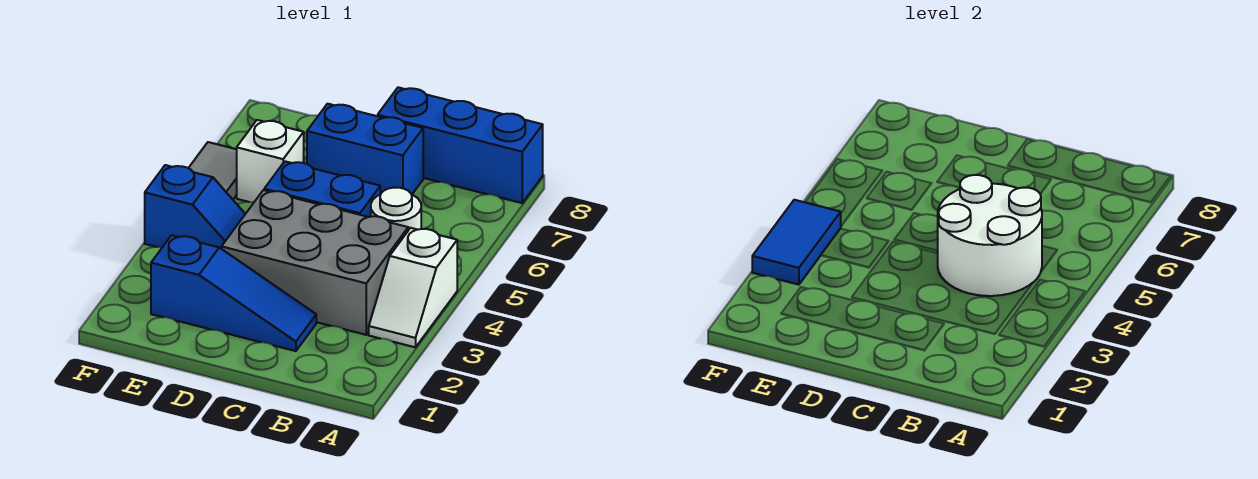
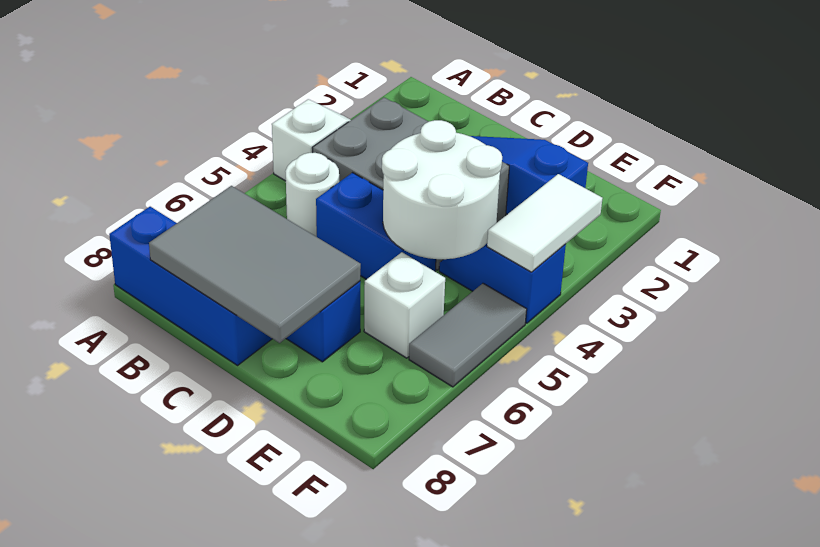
white 2x2 round brick [938,175,1042,296] -> white 2x2 round brick moved to [382,120,502,259]
none -> grey 2x3 tile [149,186,361,343]
blue 1x2 tile [752,200,841,285] -> white 1x2 tile [487,174,603,272]

